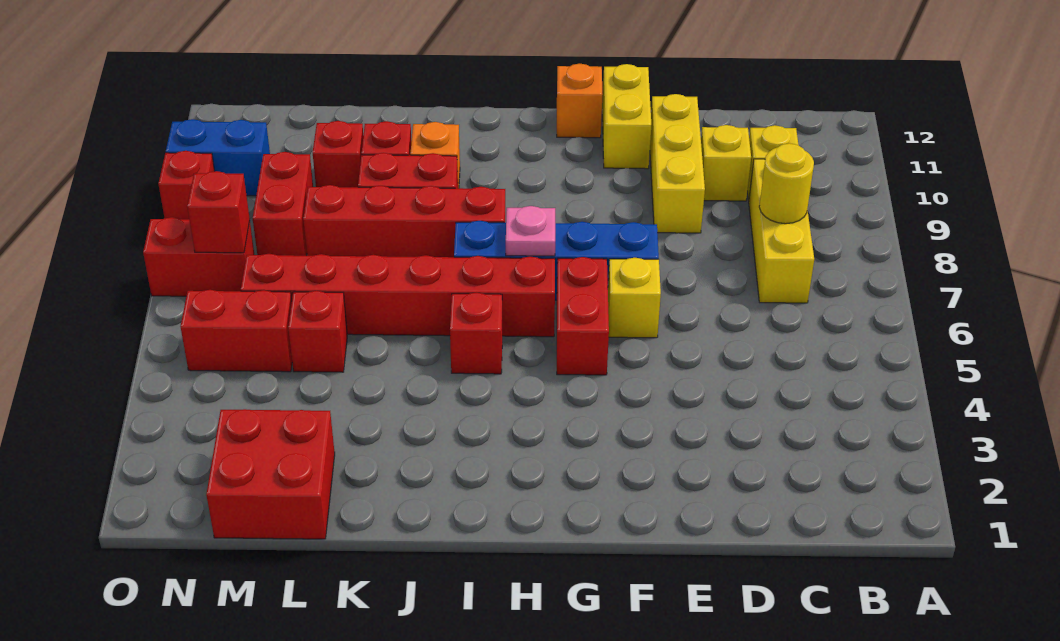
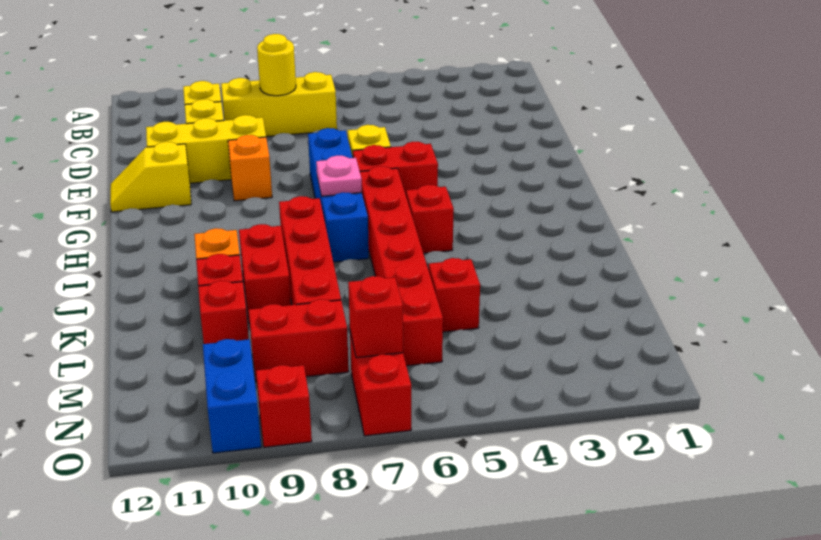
yellow 1x2 brick [602,64,651,169] -> yellow 1x2 slope [110,142,191,212]
orange 1x1 brick [557,64,603,138] -> orange 1x1 brick moved to [228,135,272,201]
red 2x2 brick [206,409,335,539] -> none
red 1x2 brick [181,290,292,372] -> none

